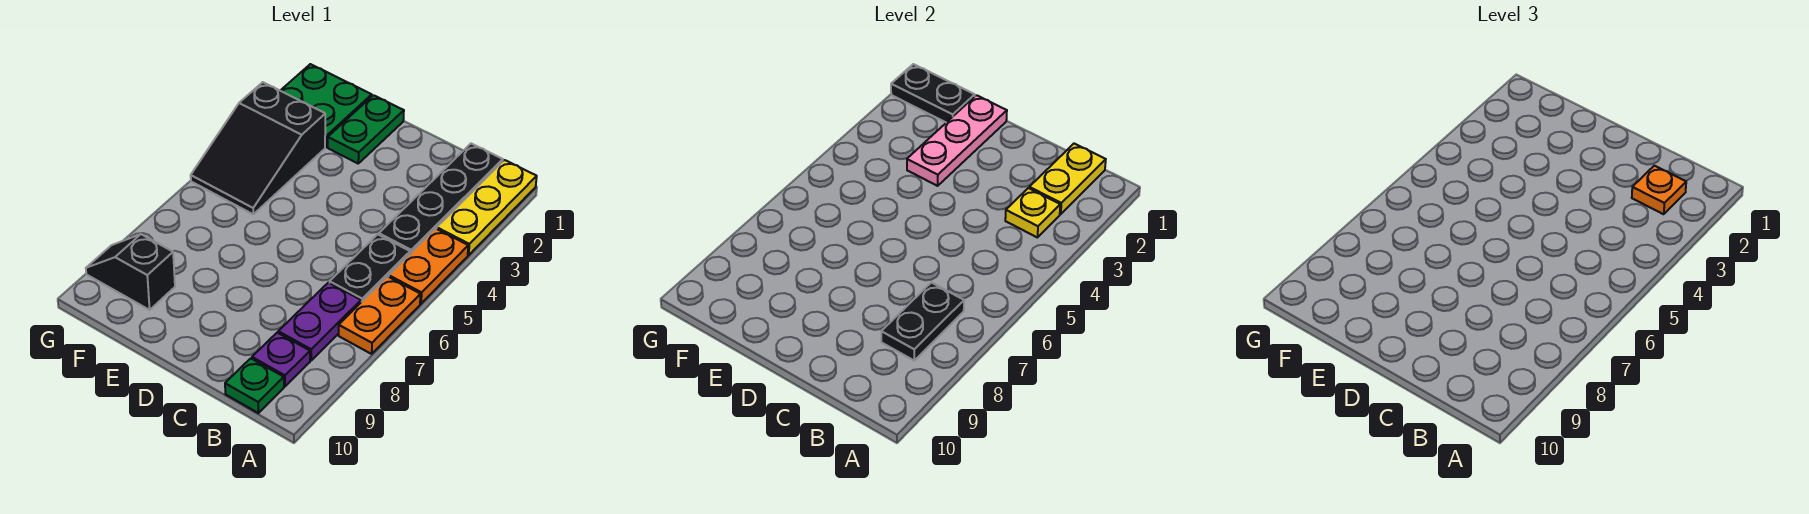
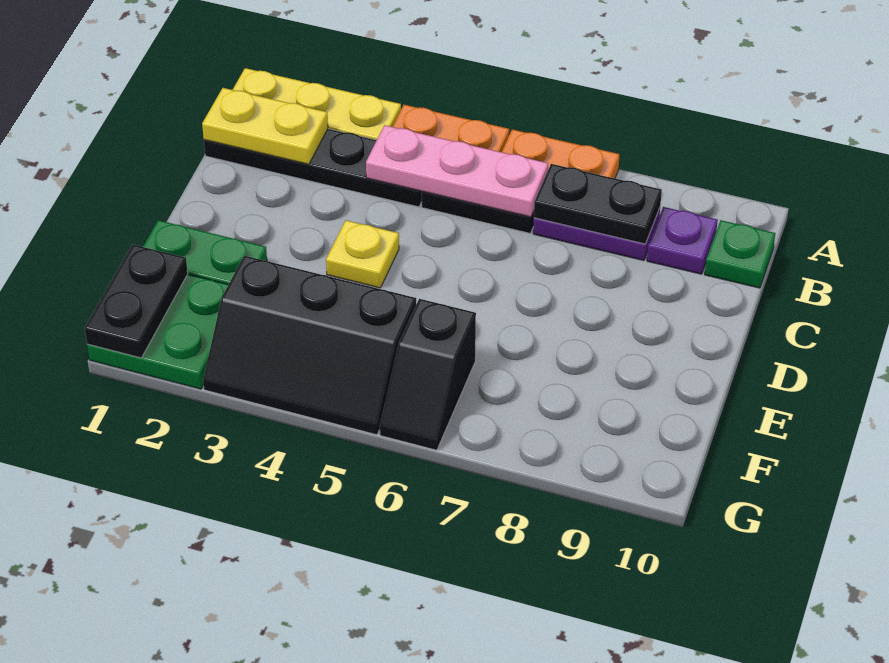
orange 1x1 plate [1632,166,1686,214] -> none
yellow 1x1 plate [1005,188,1060,237] -> yellow 1x1 plate moved to [326,220,399,288]
pink 1x3 plate [907,95,1007,186] -> pink 1x3 plate moved to [366,125,548,217]
black 2x3 slope [191,82,325,214] -> black 2x3 slope turned to [203,256,416,435]
black 1x2 slope [86,234,175,310] -> black 1x2 slope moved to [380,299,476,450]

